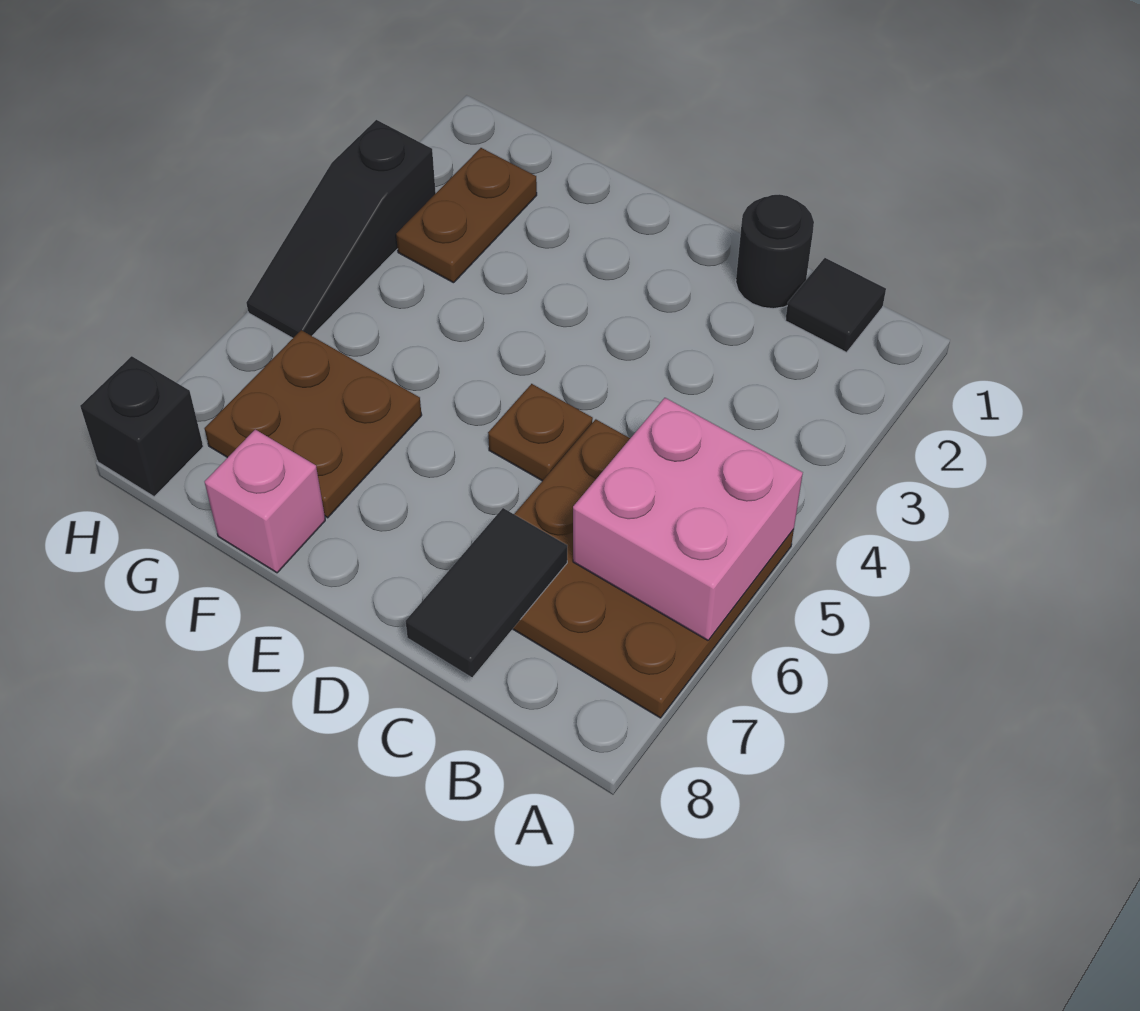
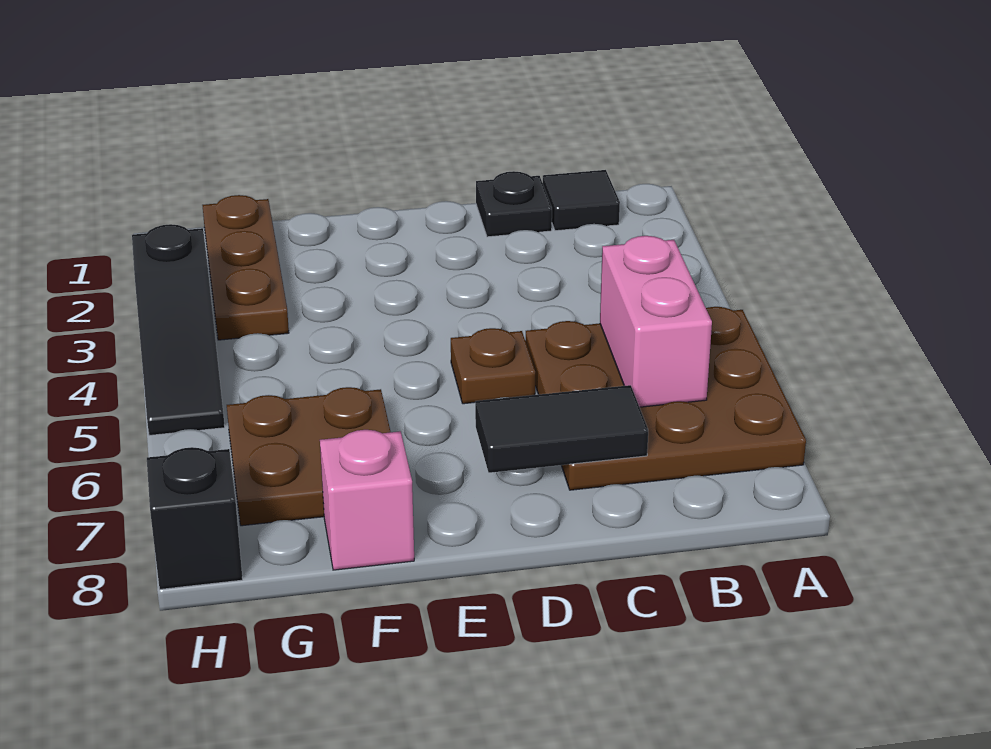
pink 2x2 brick [573,398,803,640] -> pink 1x2 brick [600,236,712,407]
black 1x1 round brick [736,194,814,309] -> black 1x1 plate [476,171,552,237]
black 1x2 tile [405,508,567,677] -> black 1x2 tile turned to [475,385,648,473]
brown 1x2 plate [396,148,537,283] -> brown 1x3 plate [202,195,289,340]

